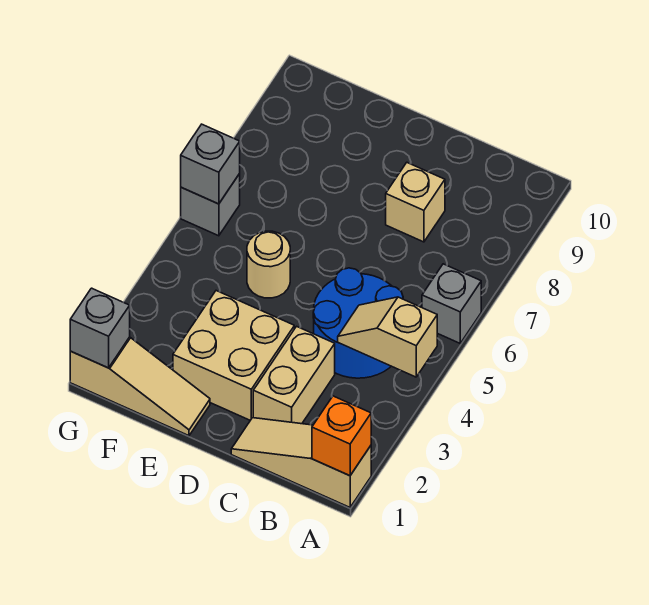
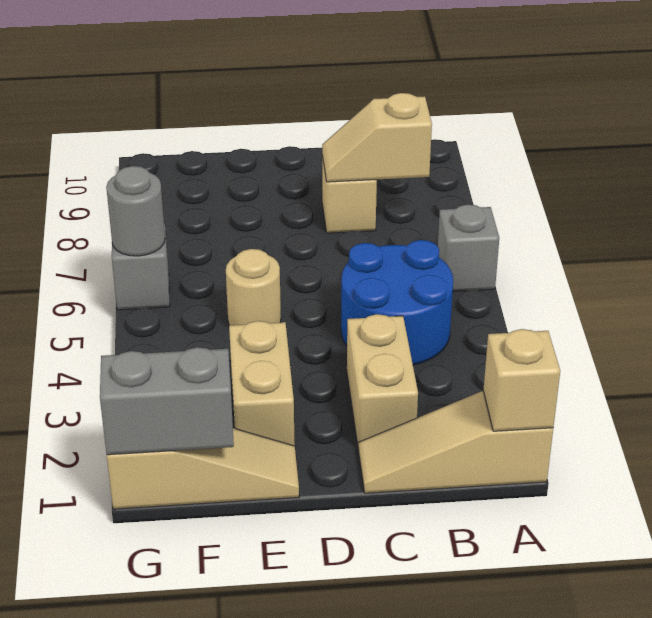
orange 1x1 brick [312,396,371,476] -> tan 1x1 brick [483,329,560,431]
tan 1x2 slope [338,297,437,377] -> tan 1x2 slope moved to [322,93,432,182]
tan 2x2 brick [173,291,294,420] -> tan 1x2 brick [229,321,295,446]
grey 1x1 brick [70,288,130,368] -> grey 1x2 brick [100,347,234,455]
grey 1x1 brick [181,124,240,204] -> grey 1x1 round brick [106,166,165,256]

